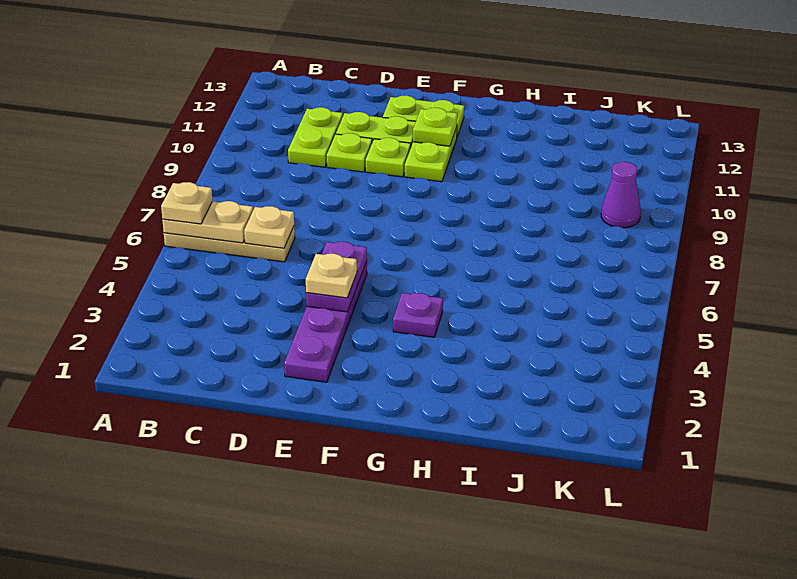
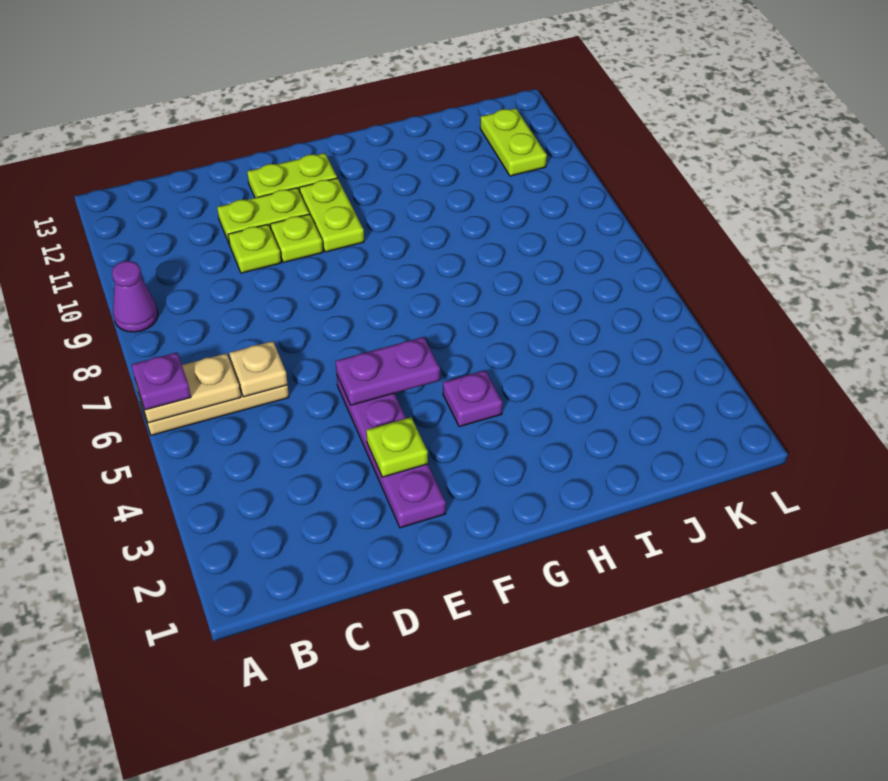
tan 1x1 plate [161,182,213,224] -> purple 1x1 plate [131,352,191,410]
lime 1x2 plate [288,107,343,167] -> lime 1x2 plate moved to [480,108,547,176]
purple 1x2 plate [306,242,367,312] -> purple 1x2 plate turned to [336,337,440,405]
tan 1x1 plate [306,254,357,298] -> none
lime 1x1 plate [413,108,457,146] -> lime 1x1 plate moved to [366,417,428,477]
purple 1x1 cone [601,162,641,228] -> purple 1x1 cone moved to [112,261,158,332]

